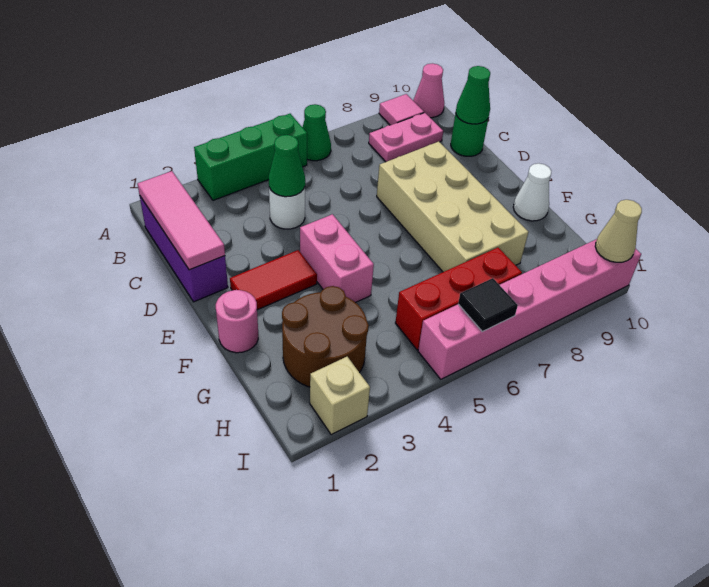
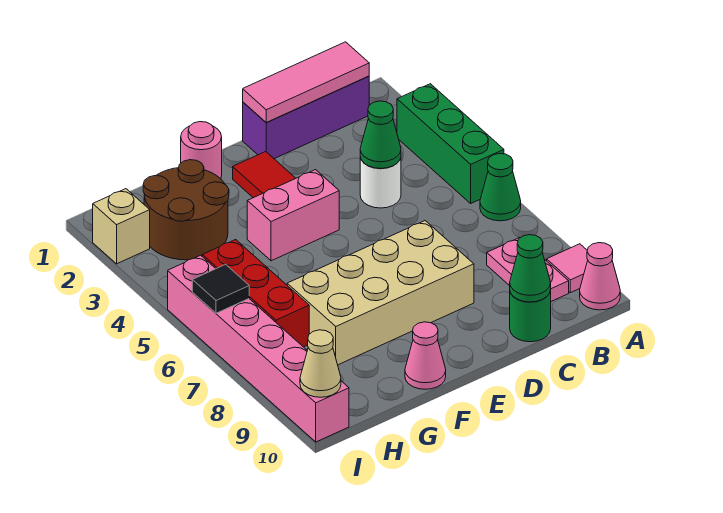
white 1x1 cone [513,163,551,221] -> pink 1x1 cone [405,322,446,389]

